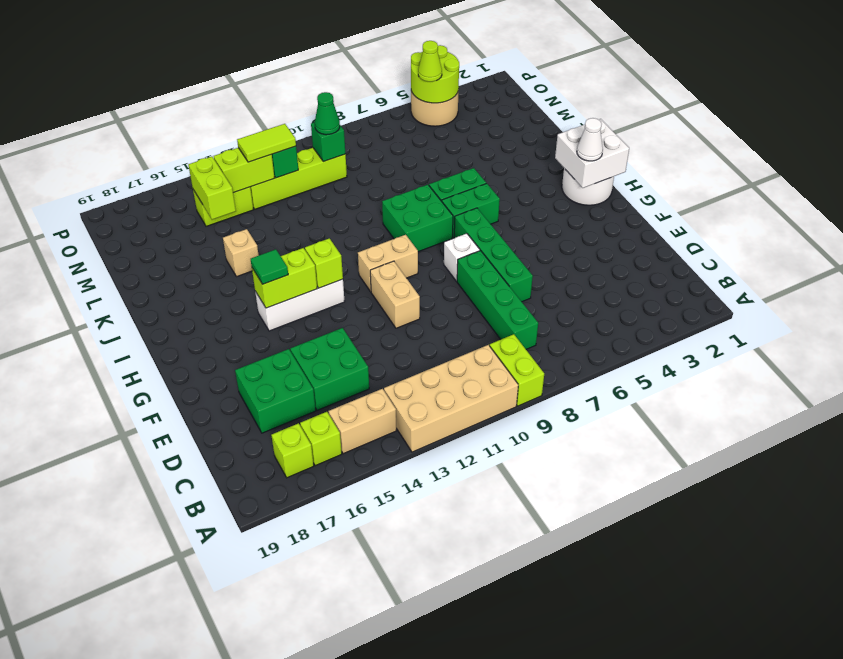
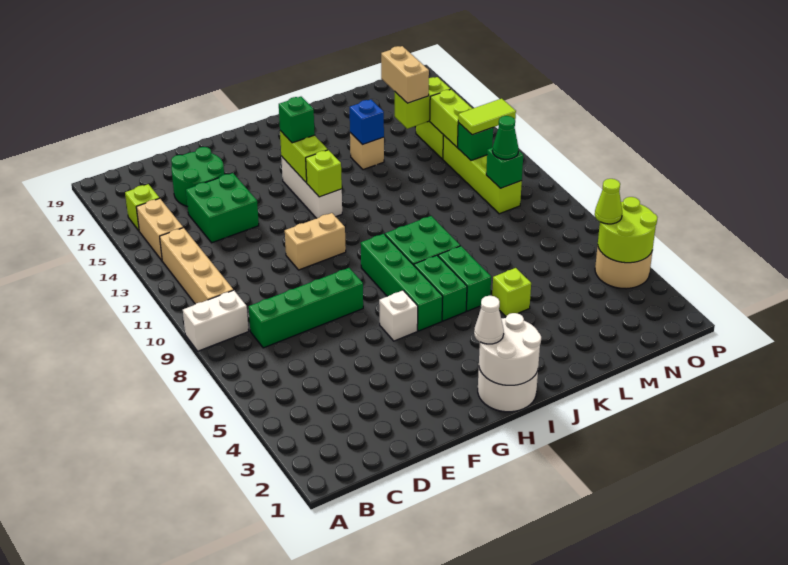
lime 1x2 brick [490,334,544,406] -> white 1x2 brick [183,290,249,351]
tan 2x4 brick [384,345,518,452] -> tan 1x4 brick [160,228,233,304]
lime 1x1 brick [271,423,314,478] -> lime 1x1 brick moved to [492,268,531,316]
green 2x2 brick [235,349,316,433] -> green 2x2 round brick [171,147,224,207]
green 1x4 brick [454,208,533,302] -> green 1x4 brick turned to [361,234,443,331]
white 1x1 brick [444,234,480,281] -> white 1x1 brick moved to [379,290,418,341]
white 2x2 brick [555,119,629,188] -> white 2x2 round brick [479,313,541,385]
tan 1x2 brick [358,235,418,292] -> tan 1x2 brick moved to [381,46,429,103]
green 1x1 tile [251,249,288,284] -> green 1x1 brick [279,97,315,143]
none -> blue 1x1 brick [350,100,384,145]
lime 1x2 tile [237,124,296,162] -> lime 1x2 tile turned to [458,99,516,135]

